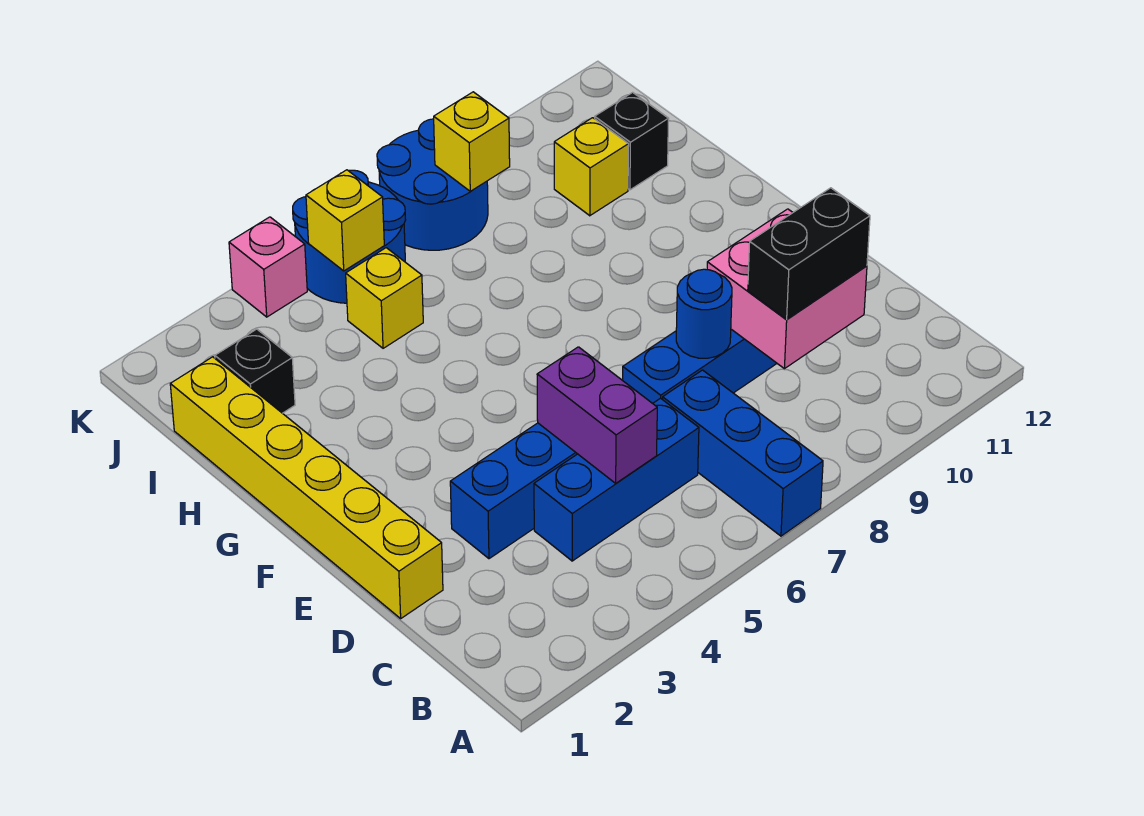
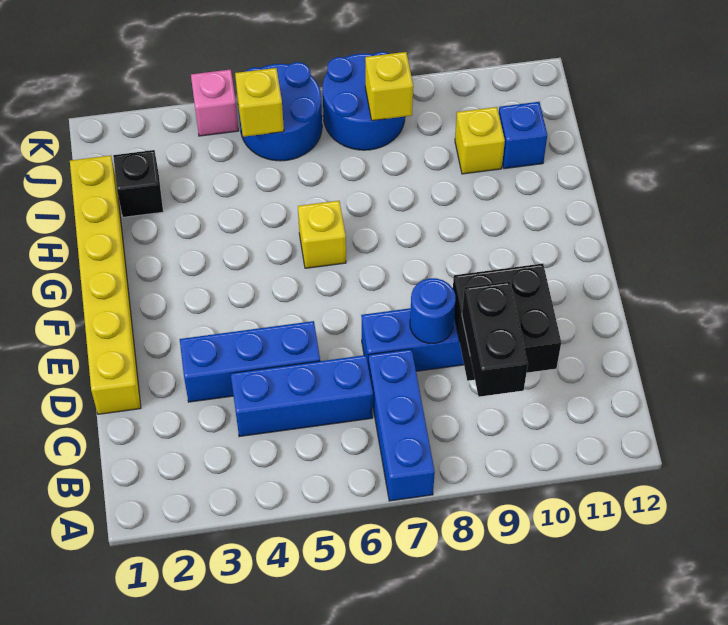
purple 1x2 brick [537,347,657,483] -> none
pink 2x2 brick [707,209,867,369] -> black 2x2 brick [453,263,561,381]
black 1x2 brick [748,188,870,320] -> black 1x2 brick turned to [462,281,528,397]
yellow 1x1 brick [346,248,423,348] -> yellow 1x1 brick moved to [298,201,346,268]
black 1x1 brick [595,92,669,190] -> blue 1x1 brick [499,102,547,169]

